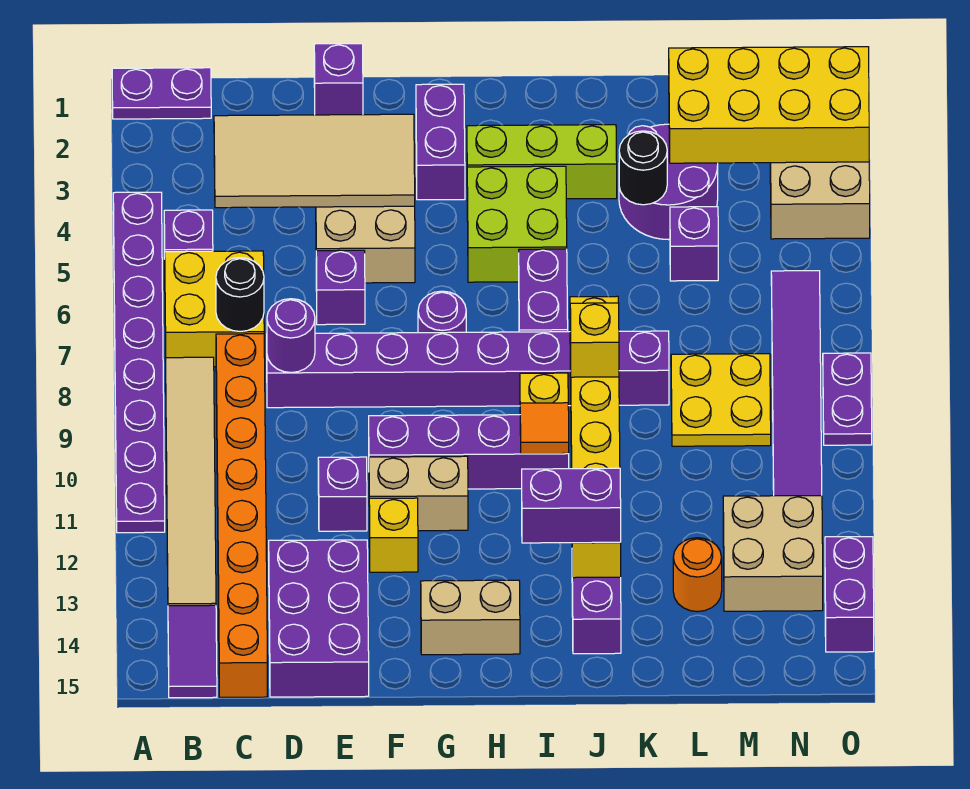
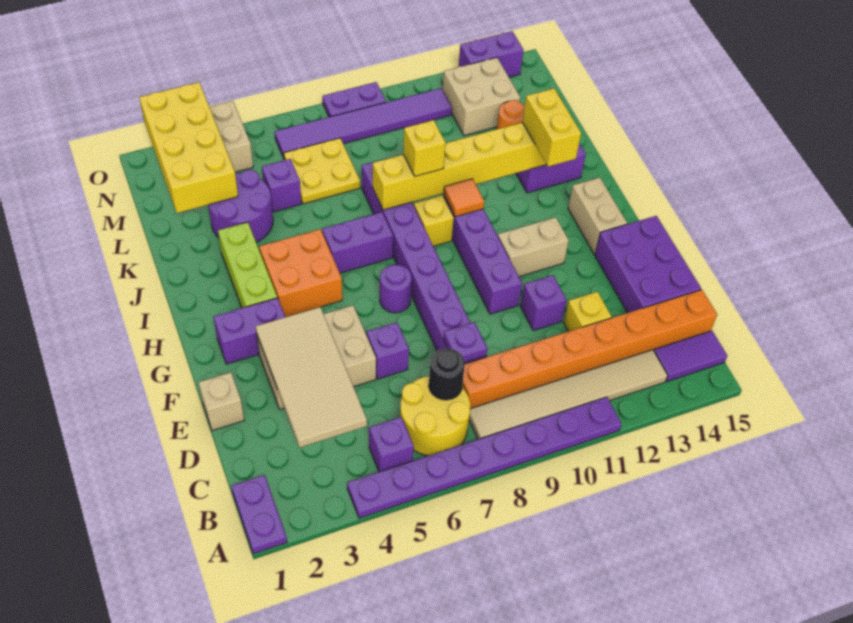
yellow 2x2 brick [165,251,264,367] -> yellow 2x2 round brick [400,376,470,456]
purple 1x1 round brick [267,299,315,373] -> purple 1x1 plate [443,322,487,362]
purple 2x3 brick [269,540,369,697] -> purple 2x3 brick turned to [595,216,701,313]
purple 1x1 brick [314,44,363,115] -> tan 1x1 brick [198,372,244,431]
tan 1x2 brick [369,456,468,531] -> tan 1x2 brick turned to [498,217,569,277]
yellow 1x1 brick [369,498,418,572] -> yellow 1x1 brick moved to [564,292,611,331]
lime 2x2 brick [467,166,567,282] -> orange 2x2 brick [259,229,342,317]
purple 1x2 brick [522,468,621,543] -> yellow 1x2 brick [522,88,581,167]
black 1x1 round brick [619,131,667,205] -> none
yellow 2x2 plate [671,354,771,446] -> yellow 2x2 plate moved to [284,138,360,204]

